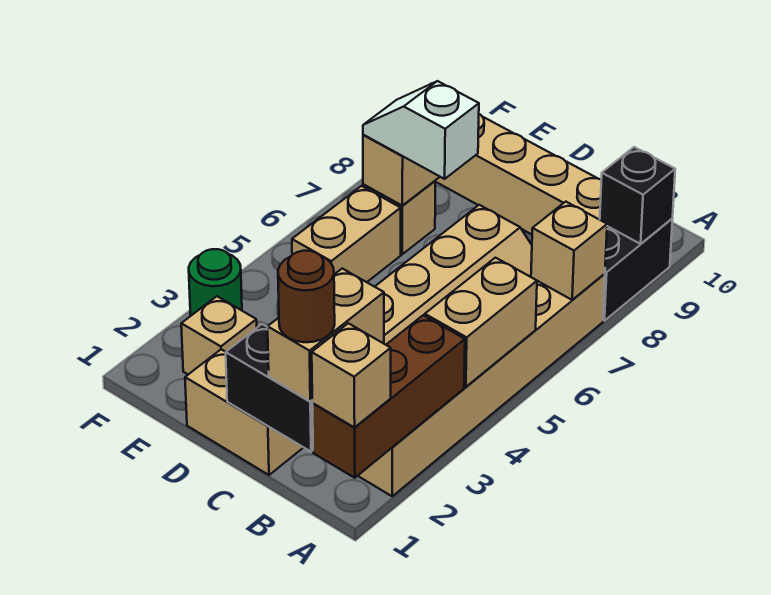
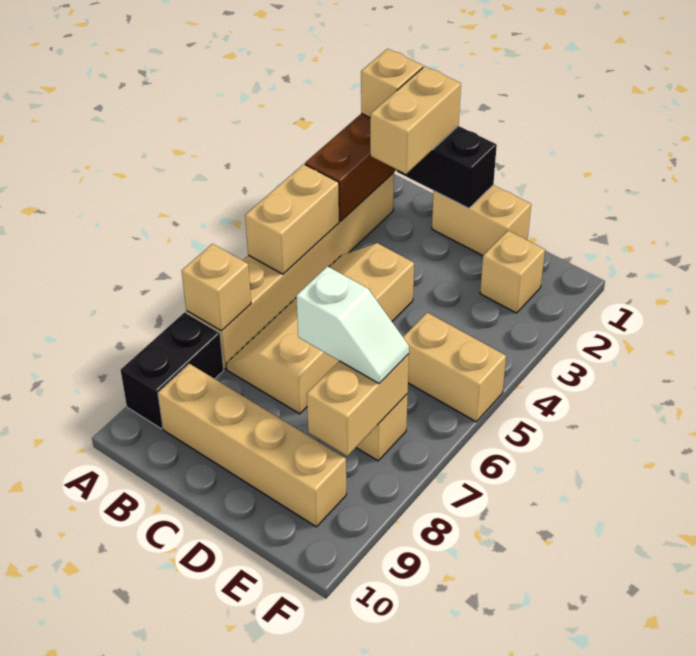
black 1x1 brick [600,147,675,244] -> none
brown 1x1 round brick [278,251,335,342] -> none
tan 1x2 brick [292,186,401,282] -> tan 1x2 brick turned to [403,313,506,422]
green 1x1 round brick [189,249,242,315] -> none

